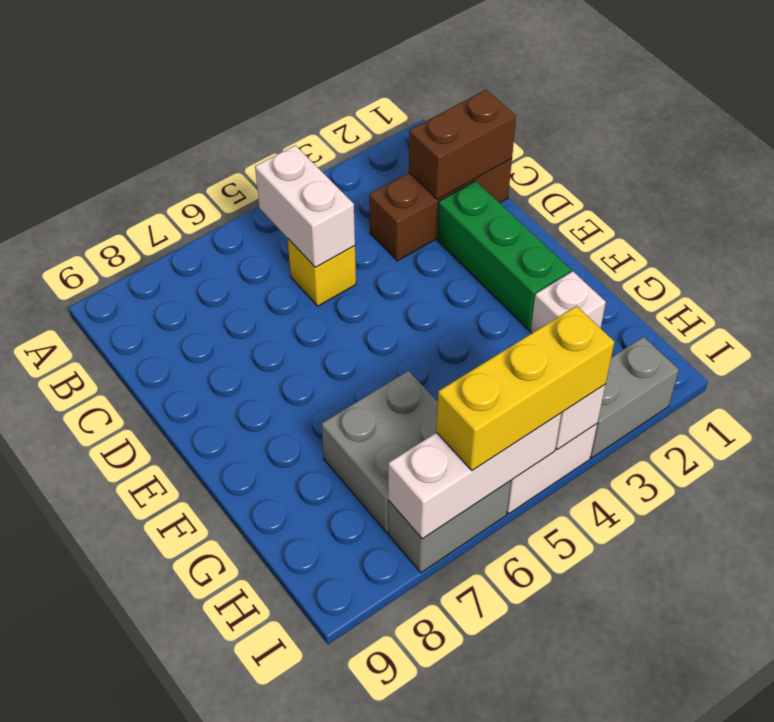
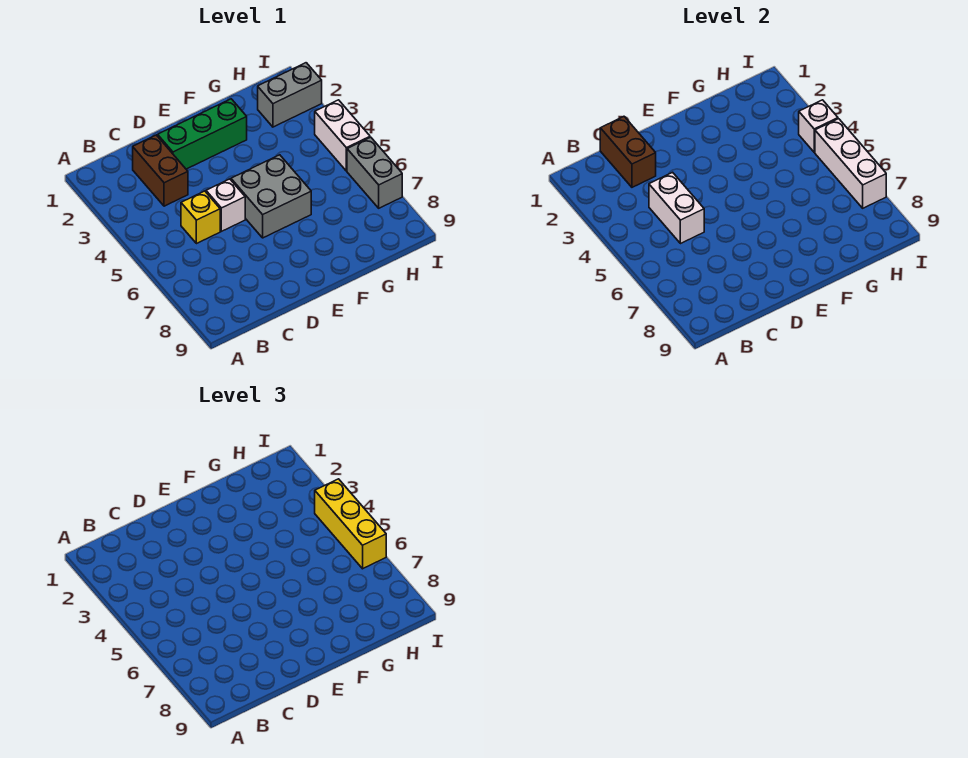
white 1x2 brick [255,145,355,267] -> white 1x2 brick turned to [649,172,704,244]
brown 1x3 brick [369,159,512,261] -> brown 1x2 brick [133,135,188,206]
white 1x1 brick [530,271,606,333] -> white 1x1 brick moved to [206,179,245,231]
grey 2x2 brick [322,371,438,533] -> grey 2x2 brick moved to [231,155,311,238]
grey 1x2 brick [591,337,679,458] -> grey 1x2 brick turned to [258,63,322,127]

